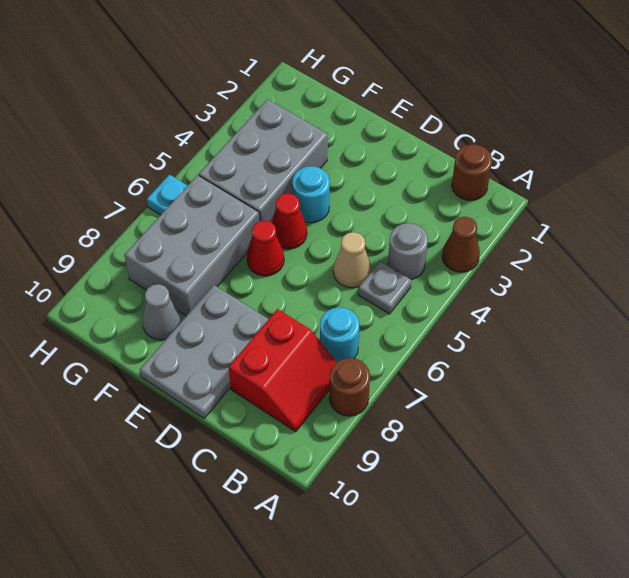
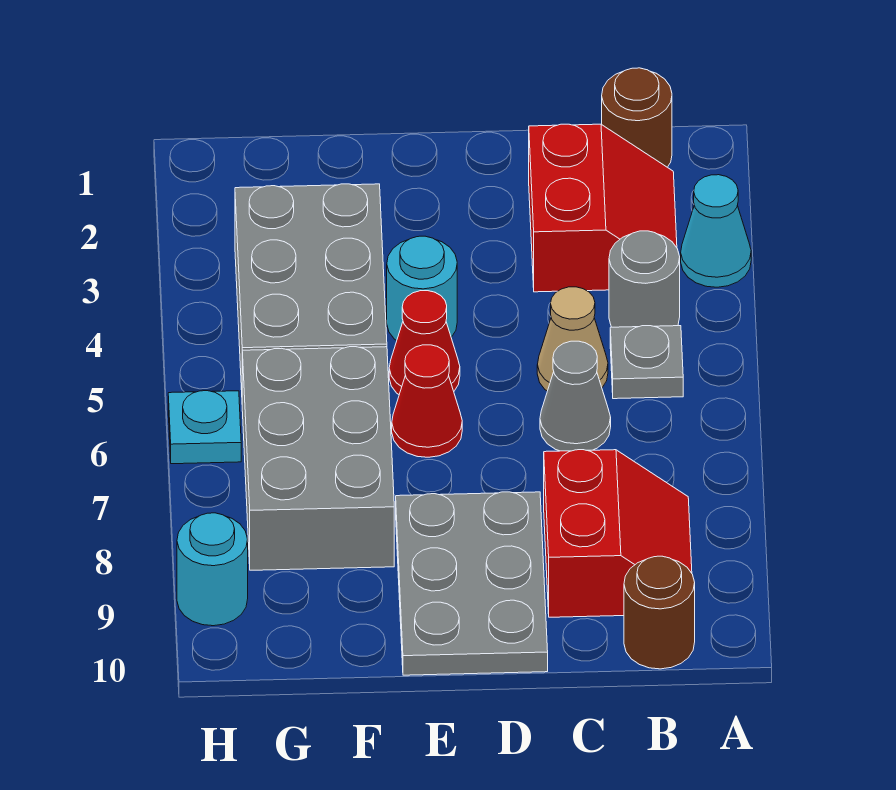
brown 1x1 cone [442,217,480,272] -> cyan 1x1 cone [681,175,751,287]
brown 1x1 round brick [329,358,370,416] -> brown 1x1 round brick moved to [624,556,695,669]
none -> red 2x2 slope [529,124,677,292]
cyan 1x1 round brick [320,307,359,362] -> cyan 1x1 round brick moved to [177,513,248,626]
grey 1x1 cone [142,284,181,340] -> grey 1x1 cone moved to [540,341,611,451]

